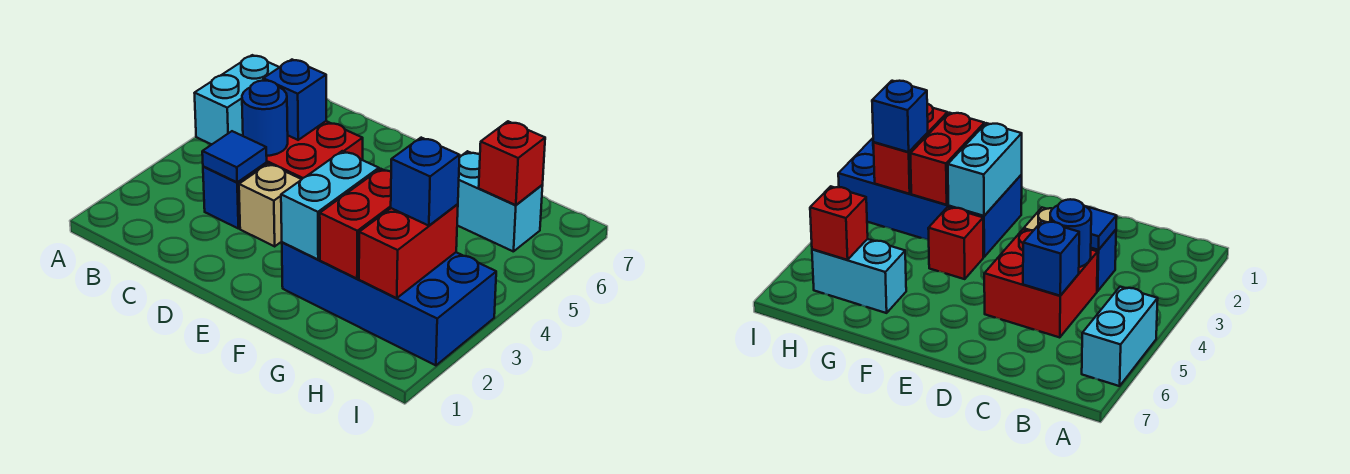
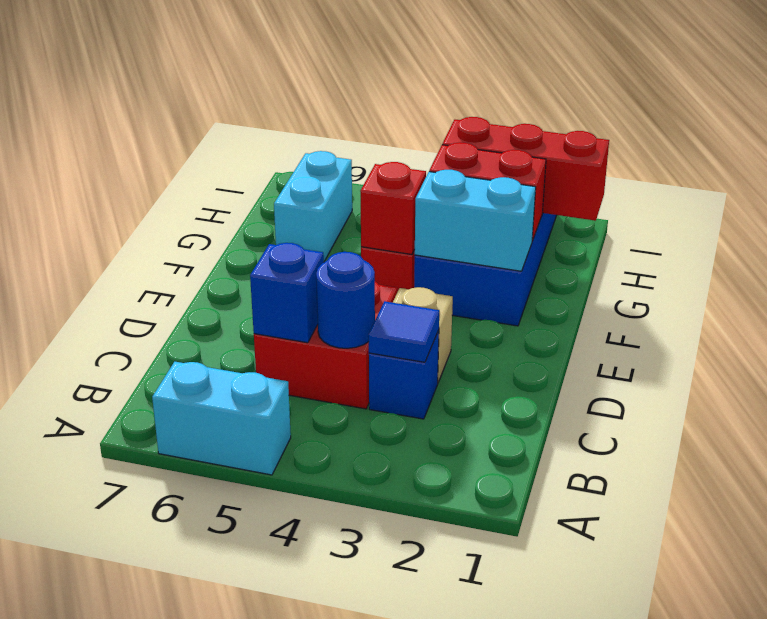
red 1x2 brick [359,204,458,298] -> red 1x3 brick [442,117,609,221]
blue 1x1 brick [391,138,460,226] -> none
red 1x1 brick [479,121,545,205] -> red 1x1 brick moved to [360,162,426,254]

